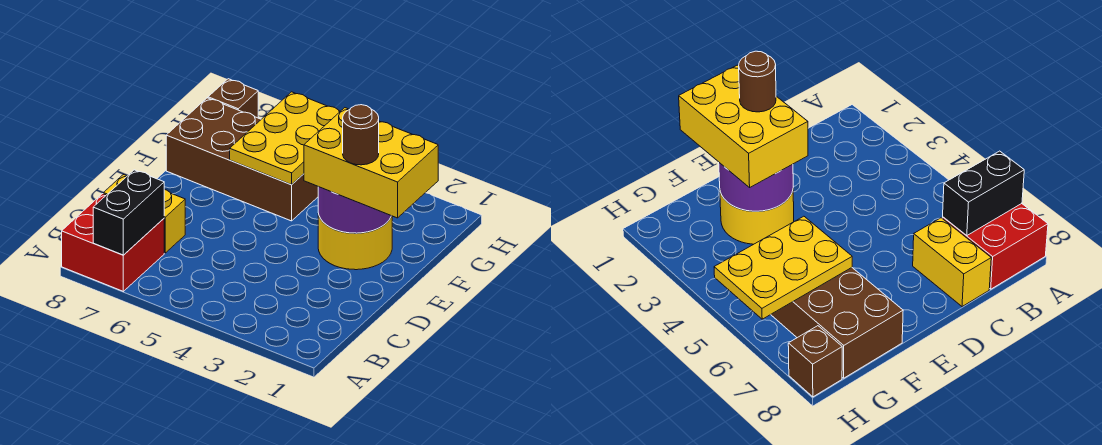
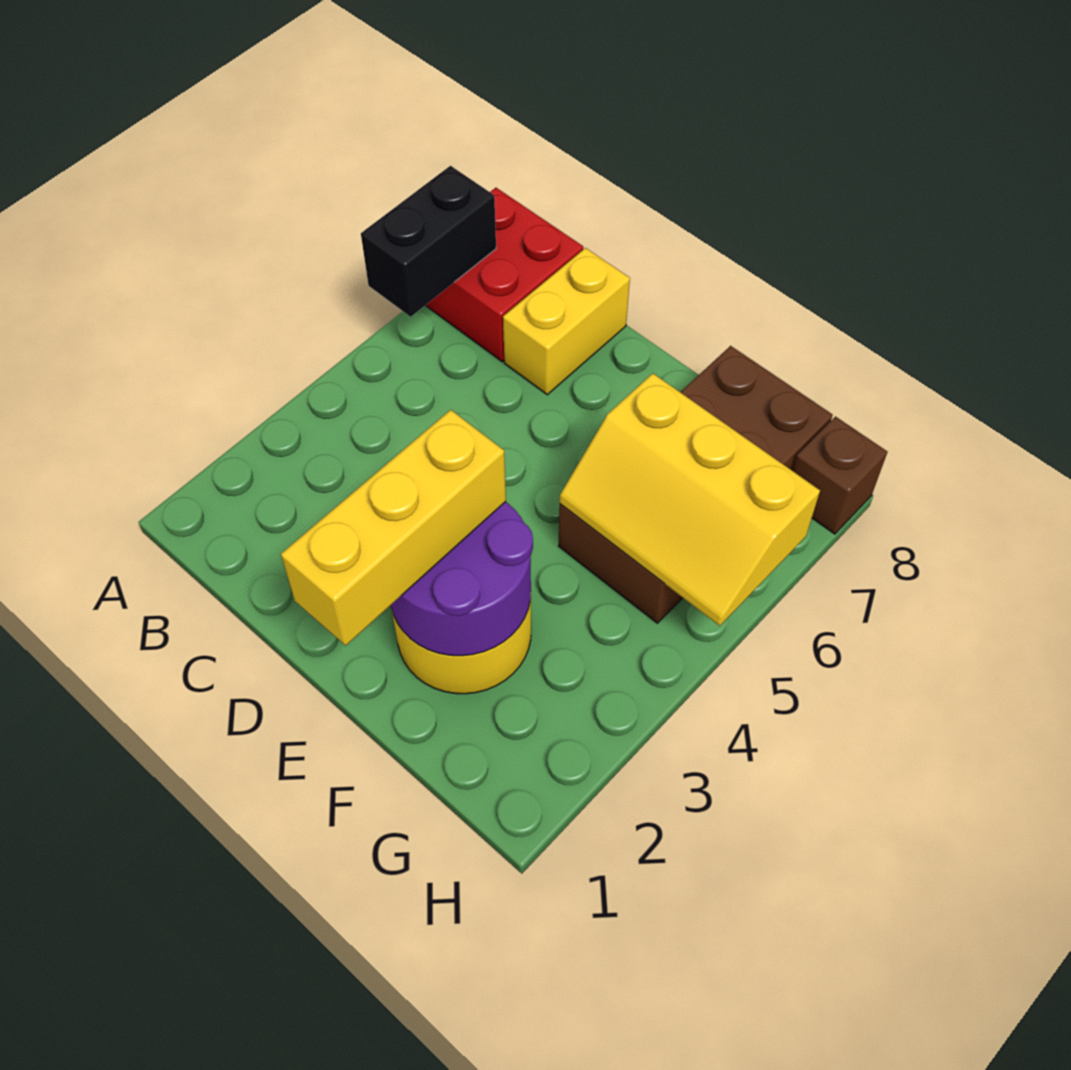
black 1x2 brick [93,170,164,255] -> black 1x2 brick turned to [361,166,496,317]
yellow 2x3 brick [304,108,438,218] -> yellow 1x3 brick [281,410,506,646]
brown 1x1 round brick [343,105,379,165] -> none
yellow 2x3 plate [230,92,340,185] -> yellow 2x3 slope [560,373,820,626]

